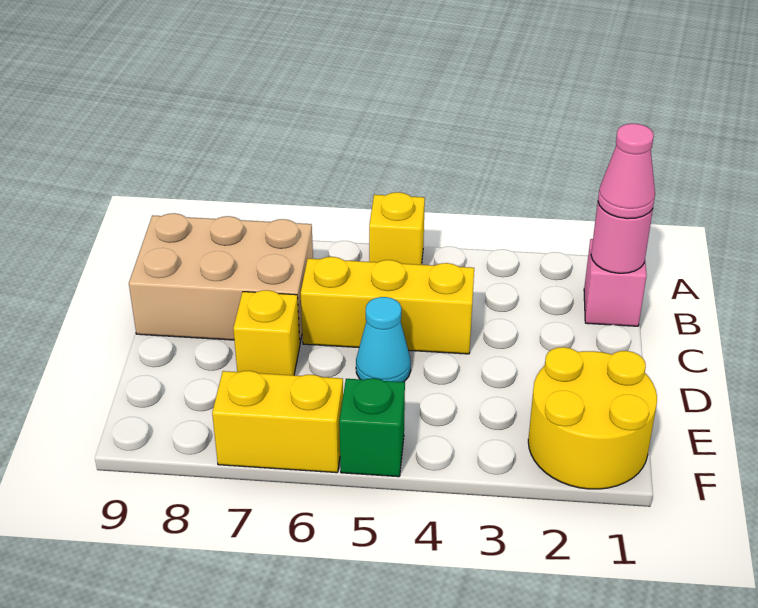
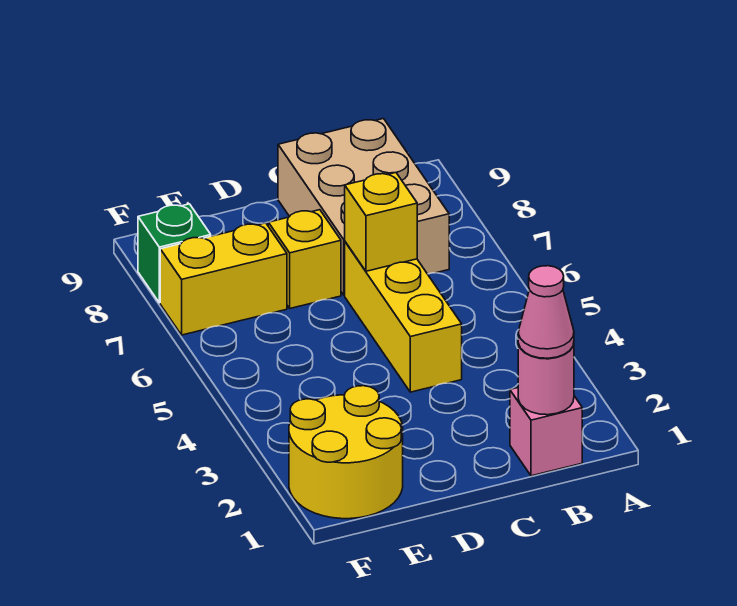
yellow 1x1 brick [369,192,425,265] -> yellow 1x1 brick moved to [345,173,417,271]
cyan 1x1 cone [356,297,411,382] -> none
green 1x1 brick [339,378,405,477] -> green 1x1 brick moved to [138,204,211,303]
yellow 1x2 brick [212,371,343,473] -> yellow 1x2 brick turned to [160,223,287,335]

